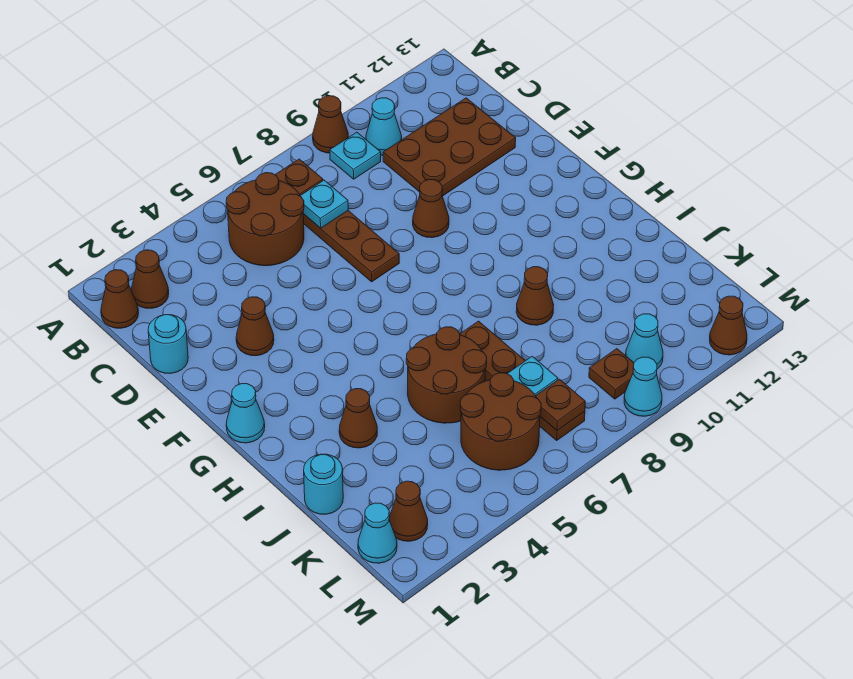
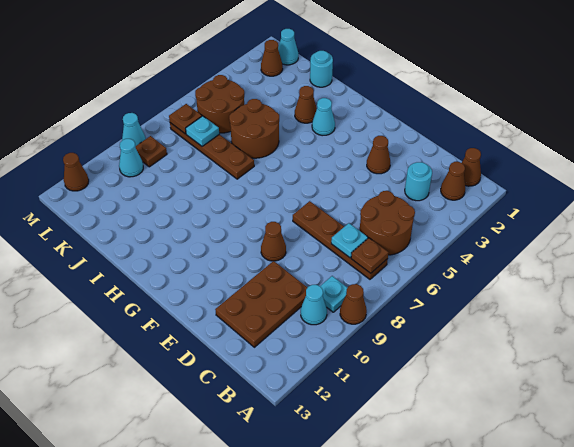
cyan 1x1 round brick [148,315,188,374] -> cyan 1x1 round brick moved to [405,162,432,201]
cyan 1x1 cone [226,384,265,443] -> cyan 1x1 cone moved to [312,98,335,136]
brown 1x1 cone [516,267,554,325] -> none

